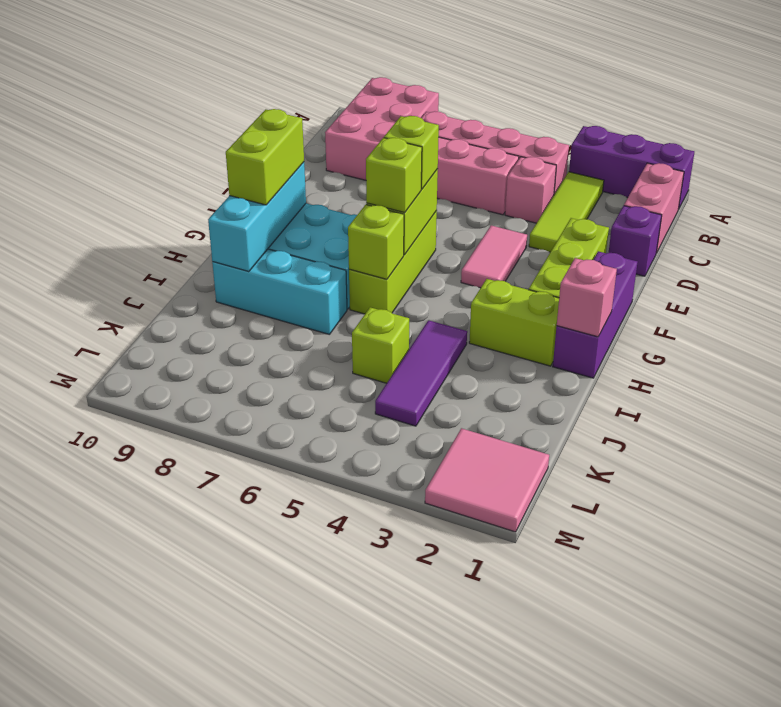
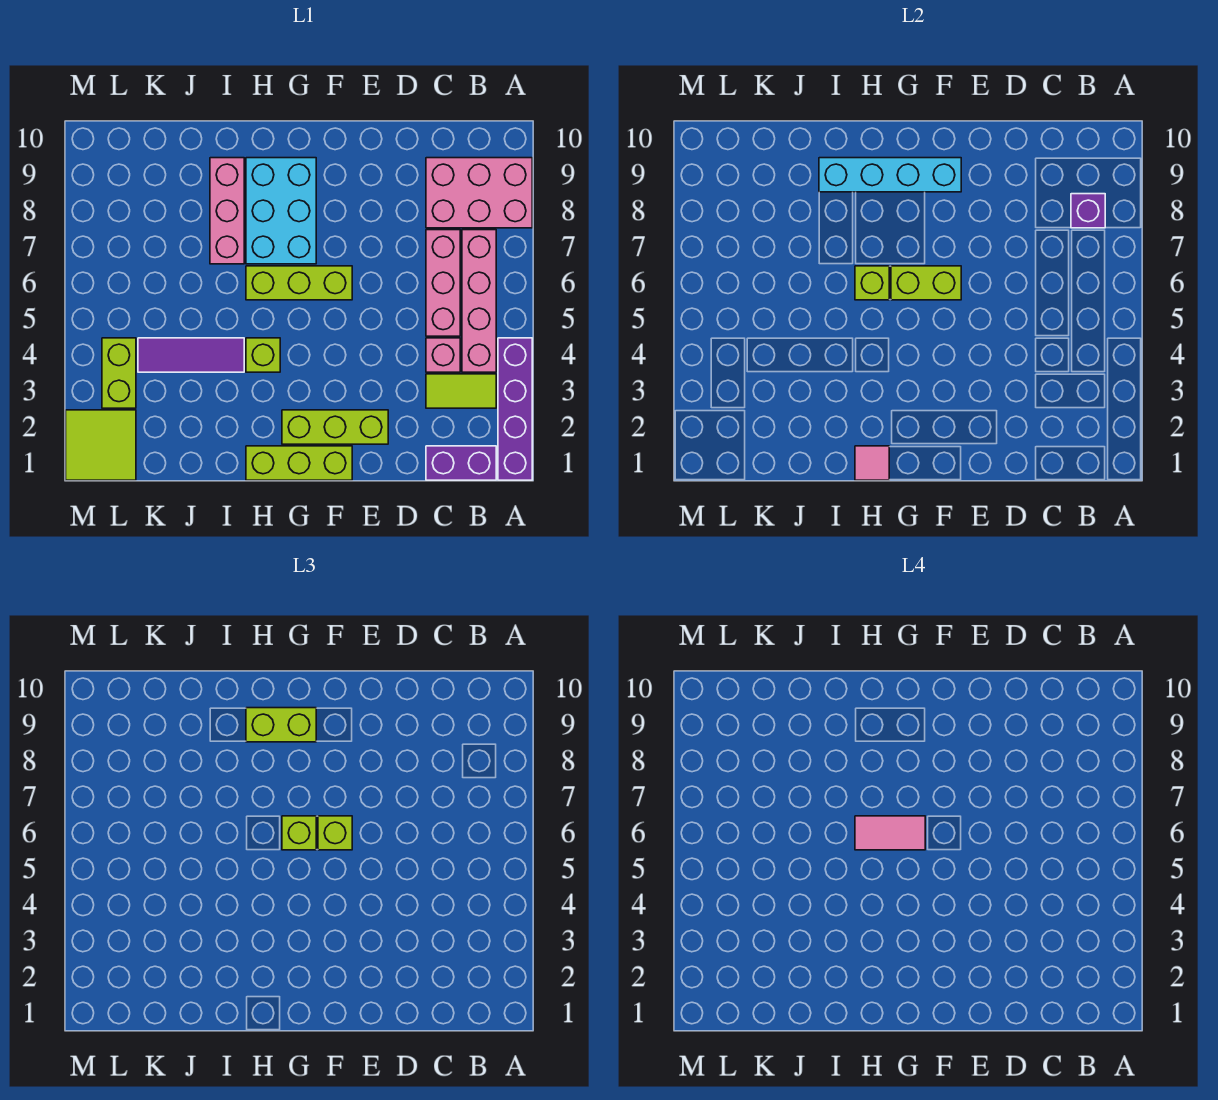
purple 1x3 brick [569,126,694,208] -> purple 1x4 brick [498,338,532,480]
pink 1x2 brick [624,163,684,253] -> purple 1x2 brick [426,446,496,480]
lime 1x3 tile [529,172,604,252] -> lime 1x2 tile [426,374,496,408]
purple 1x1 brick [609,206,662,276] -> purple 1x1 brick moved to [1071,194,1105,228]
pink 1x2 tile [461,225,527,288] -> pink 1x2 tile moved to [855,816,925,850]
purple 1x3 brick [553,251,638,378] -> lime 1x3 brick [246,446,352,480]
cyan 1x3 brick [208,162,306,272] -> cyan 1x4 brick [819,158,961,192]
pink 1x1 brick [557,258,617,337] -> pink 1x1 tile [855,446,889,480]
lime 1x2 brick [469,279,559,366] -> lime 1x2 brick moved to [102,338,136,408]
cyan 1x3 brick [212,249,347,335] -> pink 1x3 brick [210,158,244,264]
lime 1x1 brick [352,307,409,383] -> lime 1x1 brick moved to [246,338,280,372]
pink 2x2 tile [425,428,549,532] -> lime 2x2 tile [66,410,136,480]

